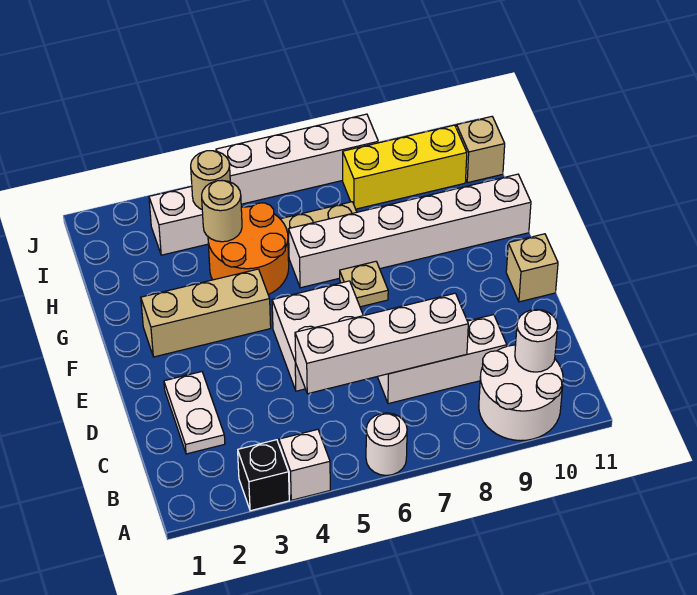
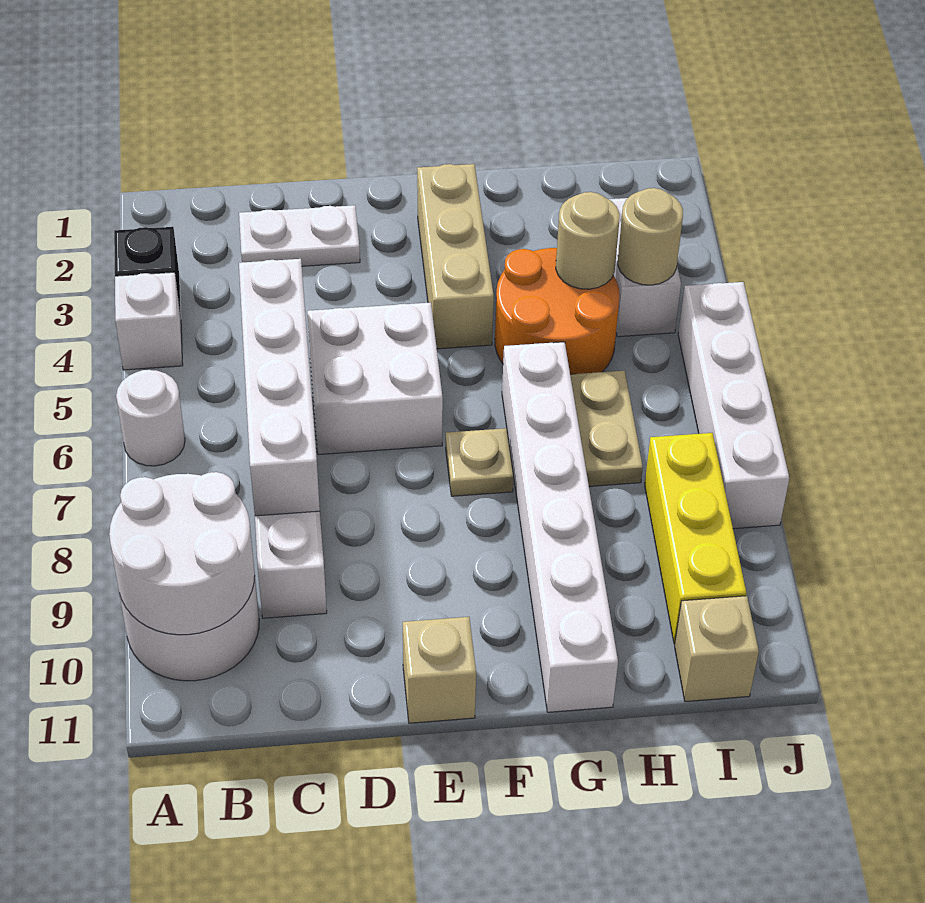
white 1x1 round brick [515,310,558,372] -> white 2x2 round brick [109,472,255,635]

